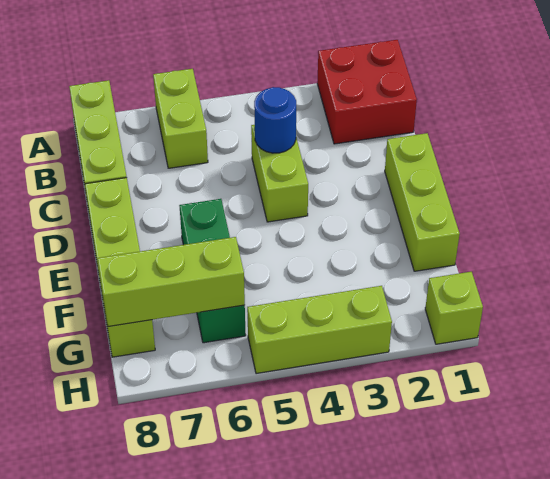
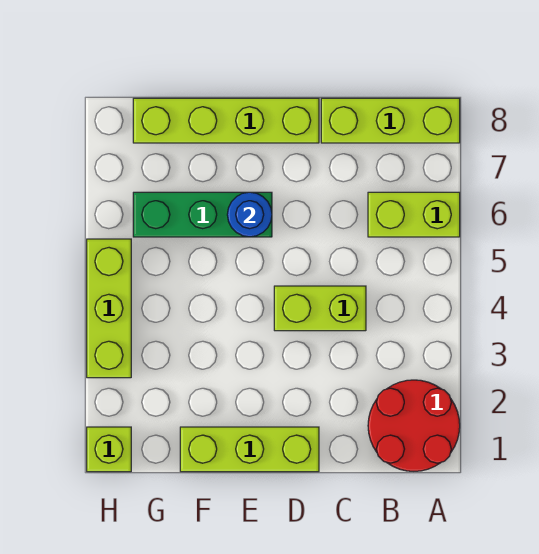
red 2x2 brick [317,40,417,144] -> red 2x2 round brick [368,380,460,471]
blue 1x1 round brick [254,87,296,153] -> blue 1x1 round brick moved to [227,192,272,237]
lime 1x3 brick [98,237,245,327] -> none

